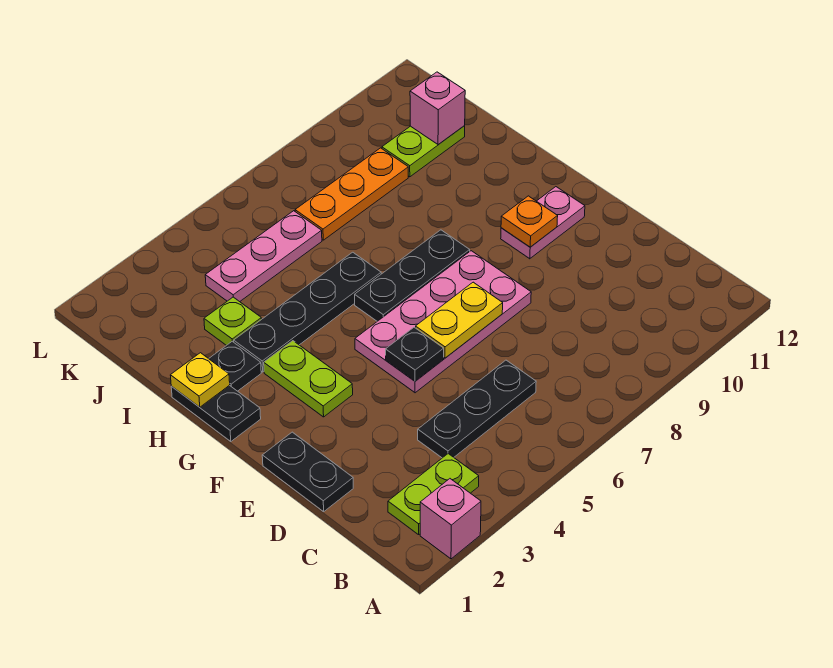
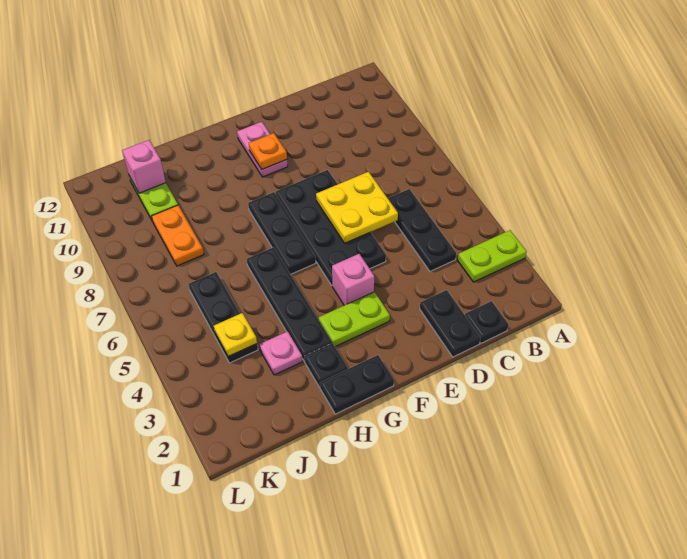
pink 1x1 brick [420,479,481,559] -> pink 1x1 brick moved to [332,254,374,305]
lime 1x2 plate [388,454,479,535] -> lime 1x2 plate turned to [458,230,527,282]
black 1x2 plate [262,432,353,512] -> black 1x2 plate turned to [420,290,481,357]
pink 2x4 plate [355,251,531,393] -> black 2x4 plate [276,170,386,285]
black 1x1 plate [386,327,444,381] -> black 1x1 plate moved to [465,301,509,343]
yellow 1x2 plate [416,282,503,358] -> yellow 2x2 plate [316,172,398,243]
yellow 1x1 plate [170,353,230,407] -> yellow 1x1 plate moved to [214,313,257,357]
lime 1x1 plate [204,297,261,345] -> pink 1x1 plate [259,331,303,375]
pink 1x3 plate [205,211,322,302] -> black 1x3 plate [189,272,258,363]
orange 1x3 plate [295,148,408,240] -> orange 1x2 plate [151,205,204,266]

